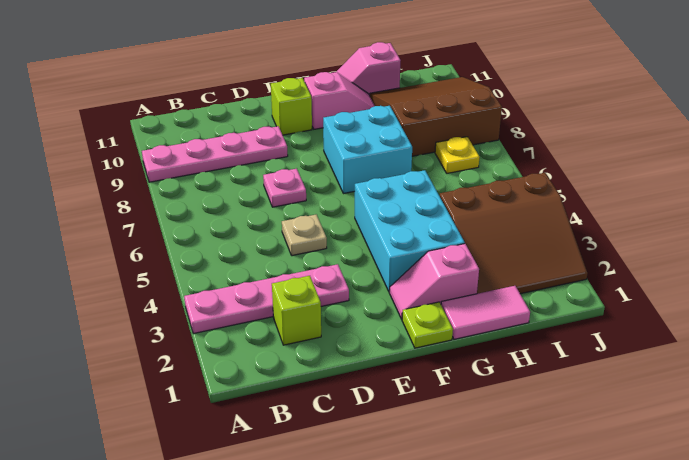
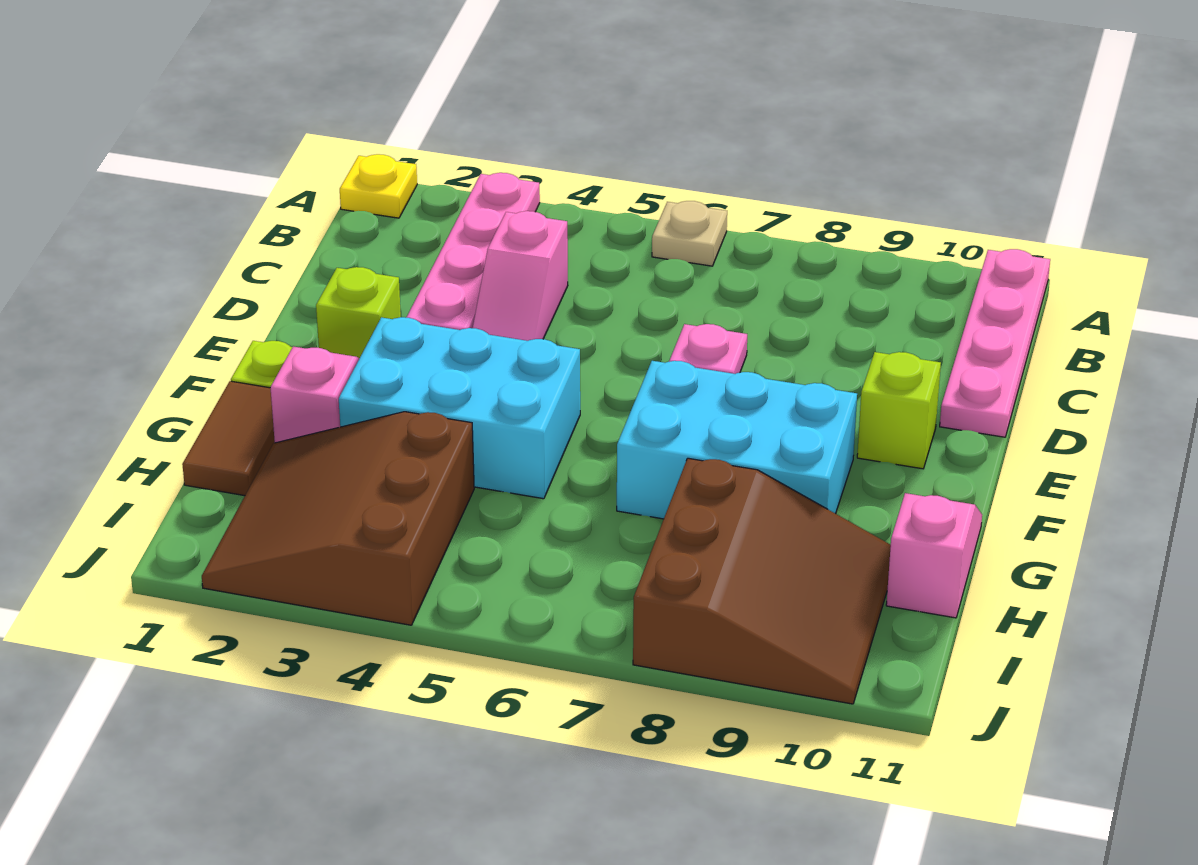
pink 1x4 plate [142,126,288,182] -> pink 1x4 plate moved to [940,249,1050,437]
lime 1x1 brick [272,276,321,345] -> lime 1x1 brick moved to [316,267,401,358]
tan 1x1 plate [282,214,327,256] -> tan 1x1 plate moved to [652,201,727,266]
cyan 2x2 brick [323,106,412,194] -> cyan 2x3 brick [617,361,857,519]
pink 1x2 slope [304,72,375,129] -> pink 1x2 slope moved to [473,211,568,341]
pink 1x2 tile [441,286,530,339] -> brown 1x2 tile [182,381,275,496]
yellow 1x1 plate [435,137,479,173] -> yellow 1x1 plate moved to [340,154,417,218]

